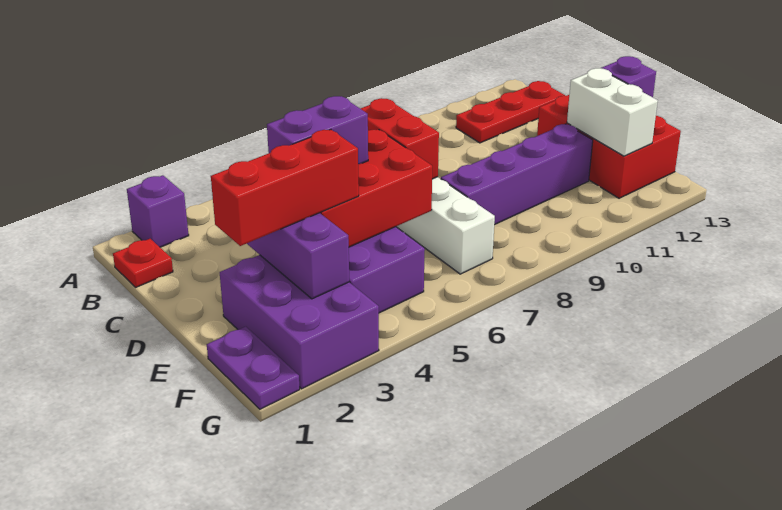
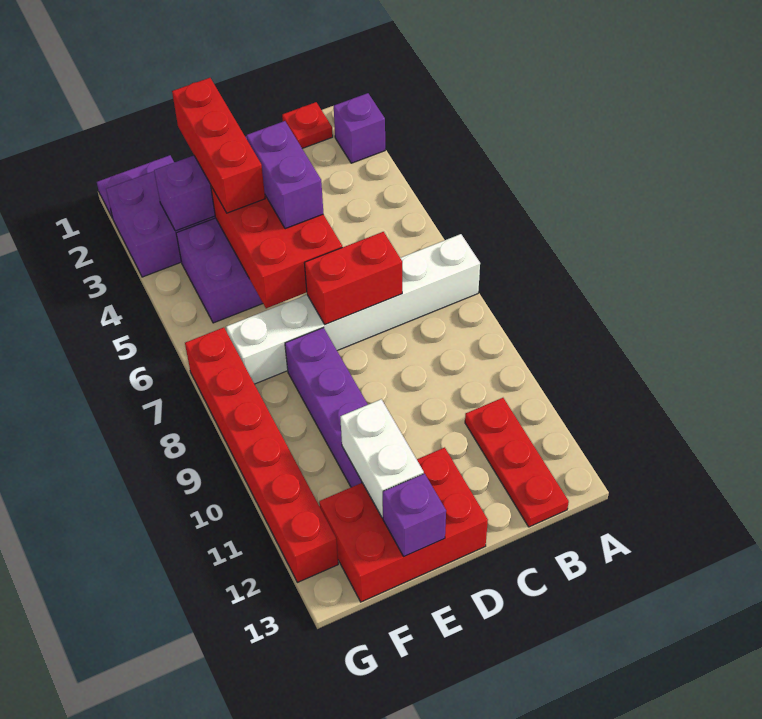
white 1x2 brick [567,68,658,156] -> white 1x2 brick turned to [340,399,424,518]
none -> red 1x6 brick [185,327,338,582]

